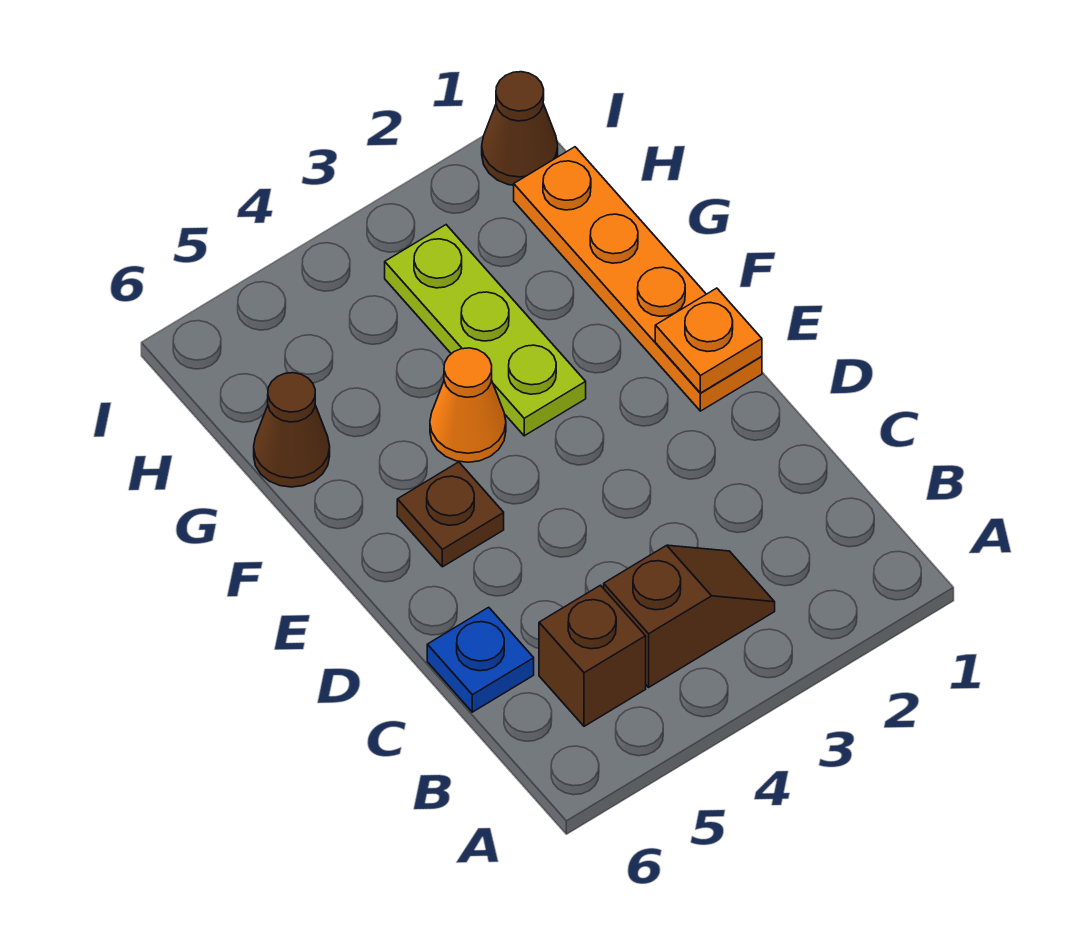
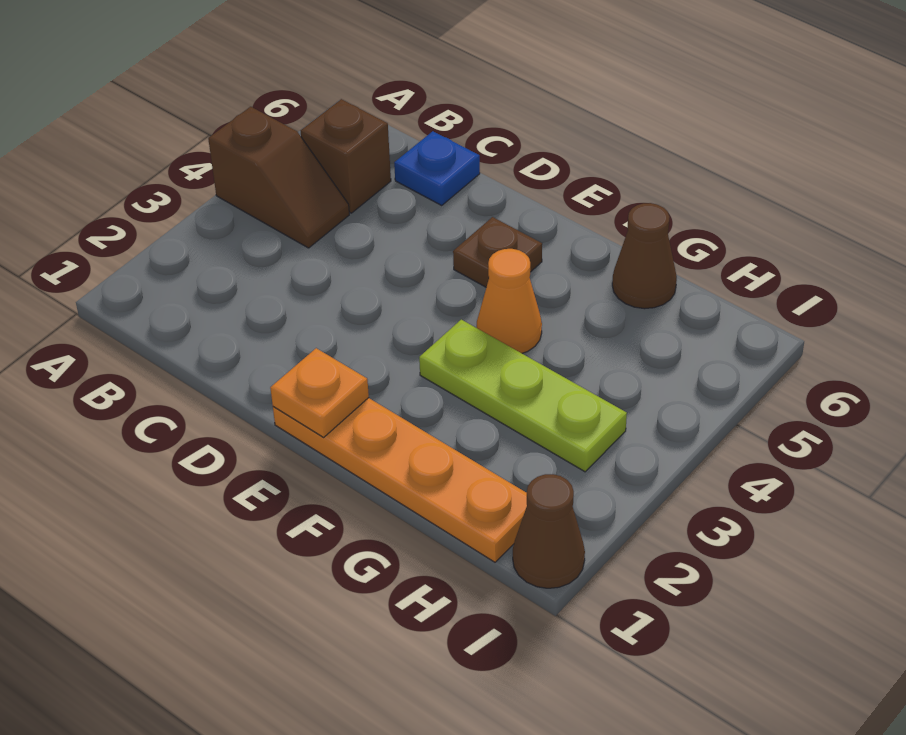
brown 1x2 slope [604,545,775,687] -> brown 1x2 slope turned to [208,107,349,248]

